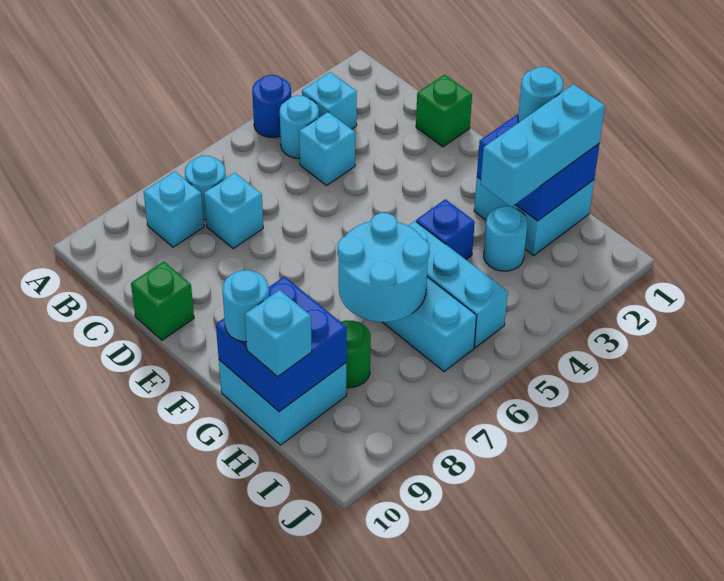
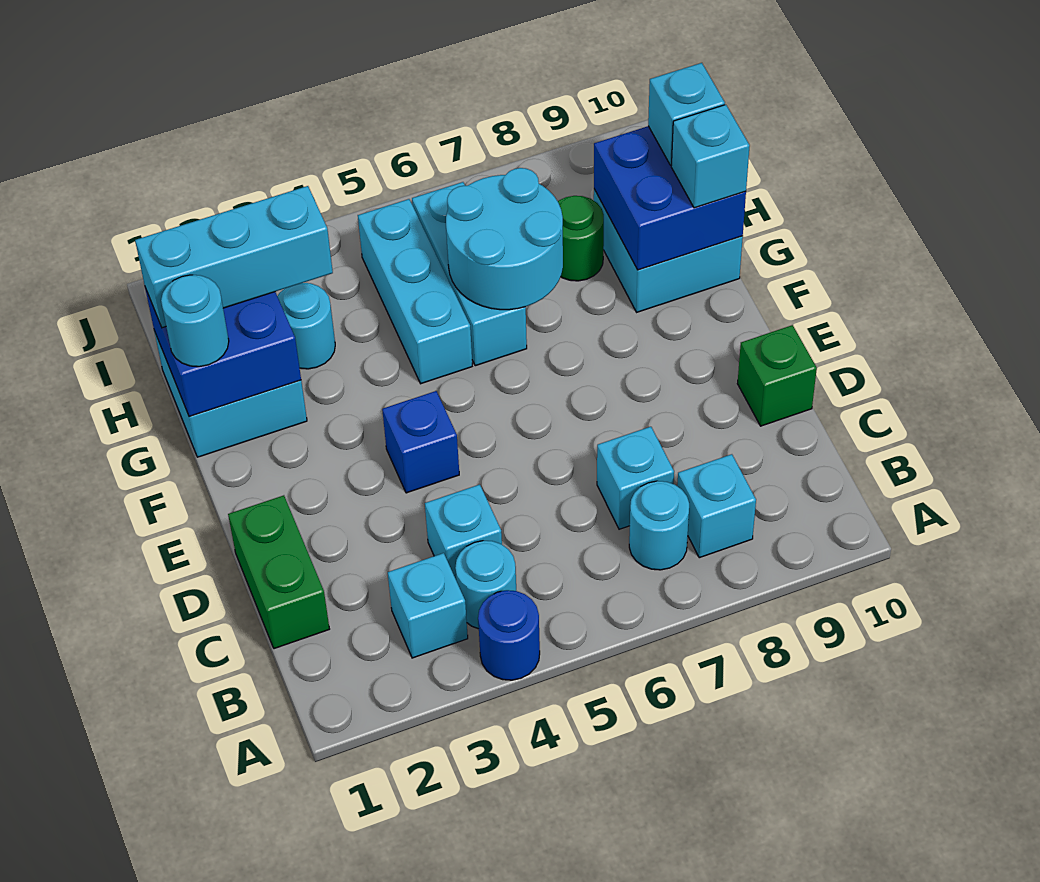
green 1x1 brick [416,75,472,147] -> green 1x2 brick [228,495,329,649]
blue 1x1 brick [416,199,475,259] -> blue 1x1 brick moved to [382,391,459,493]
cyan 1x1 round brick [222,270,269,342] -> cyan 1x1 brick [671,105,750,208]

